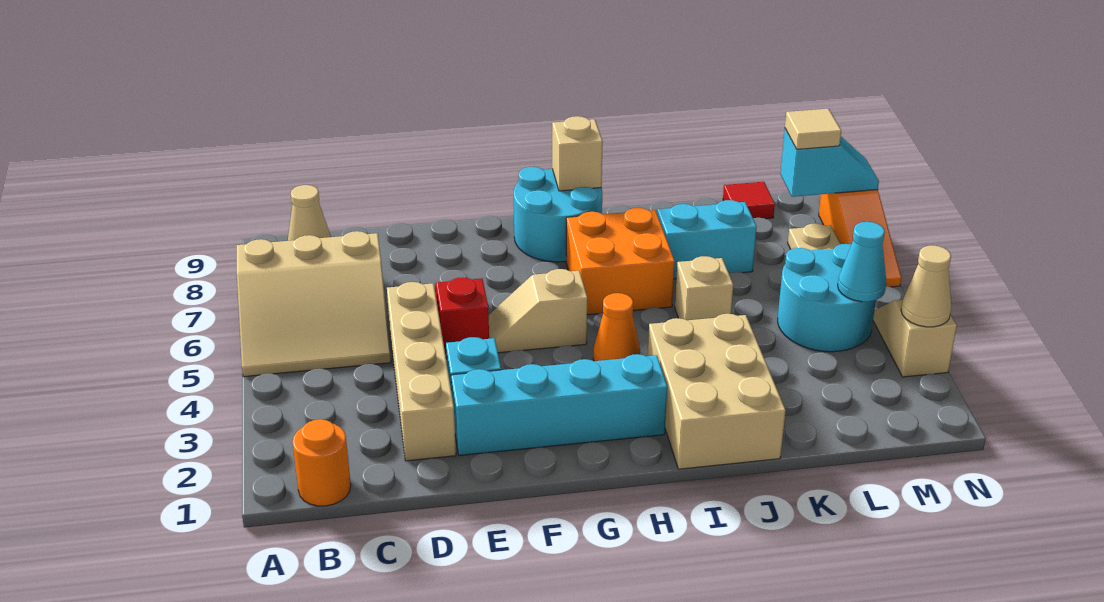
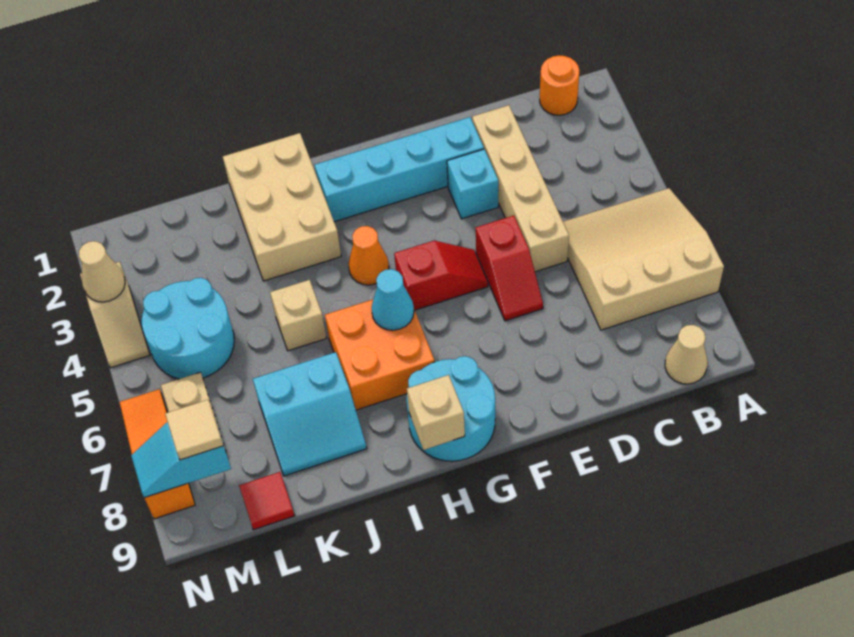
tan 1x2 slope [489,269,587,353] -> red 1x2 slope [394,241,488,310]
cyan 1x1 cone [838,222,886,302] -> cyan 1x1 cone moved to [372,269,414,330]

